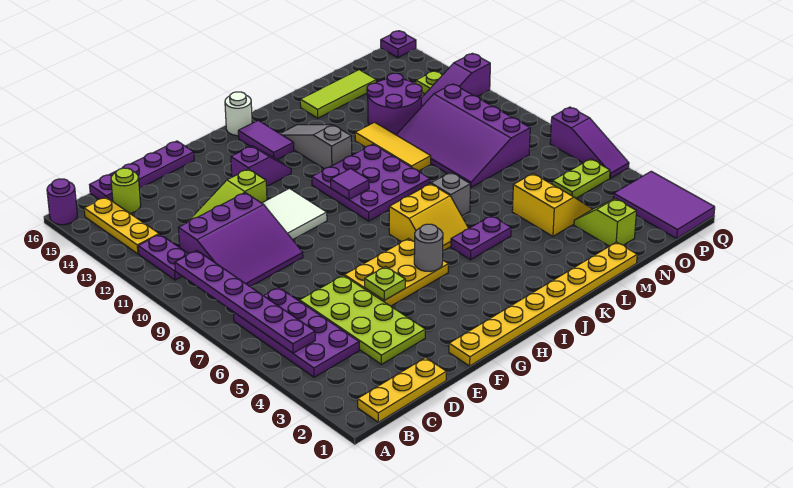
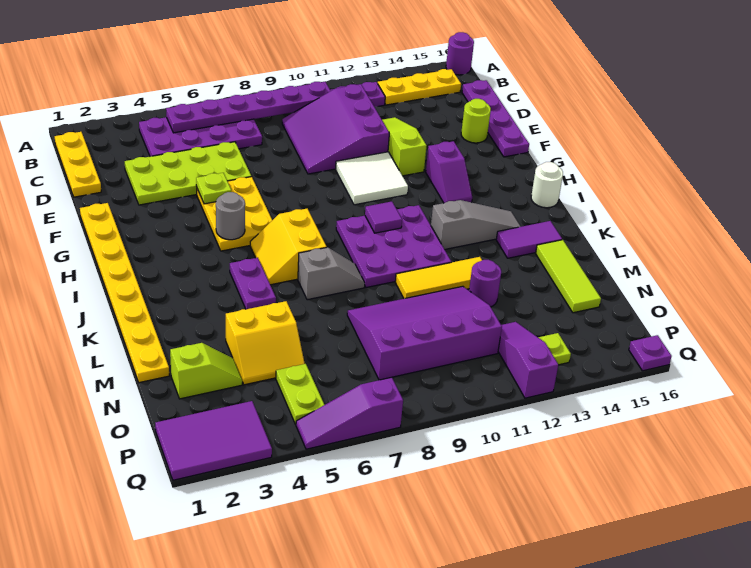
lime 1x1 round brick [111,168,141,213] -> lime 1x1 round brick moved to [461,99,491,143]
purple 1x2 tile [238,120,294,160] -> purple 1x2 tile moved to [496,221,562,258]
purple 2x2 round brick [367,73,422,135] -> purple 1x1 round brick [469,260,501,307]

